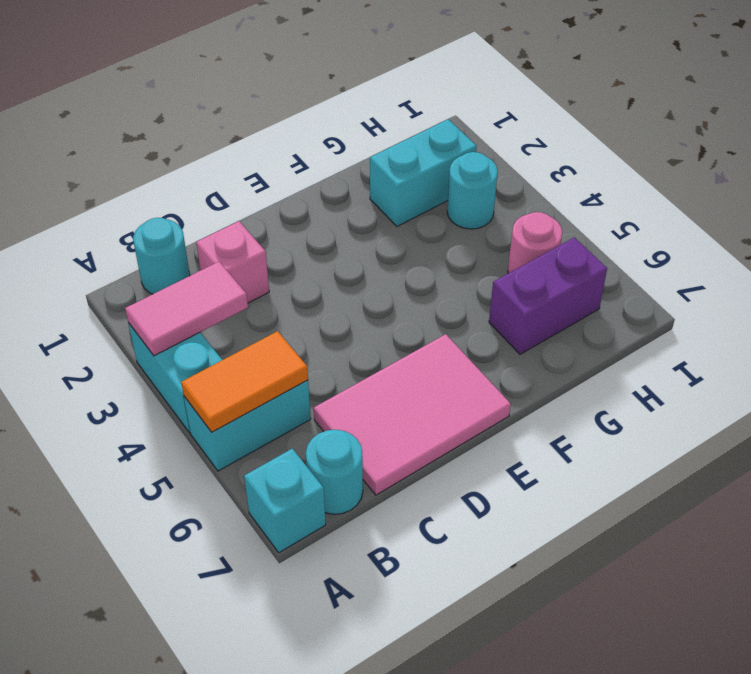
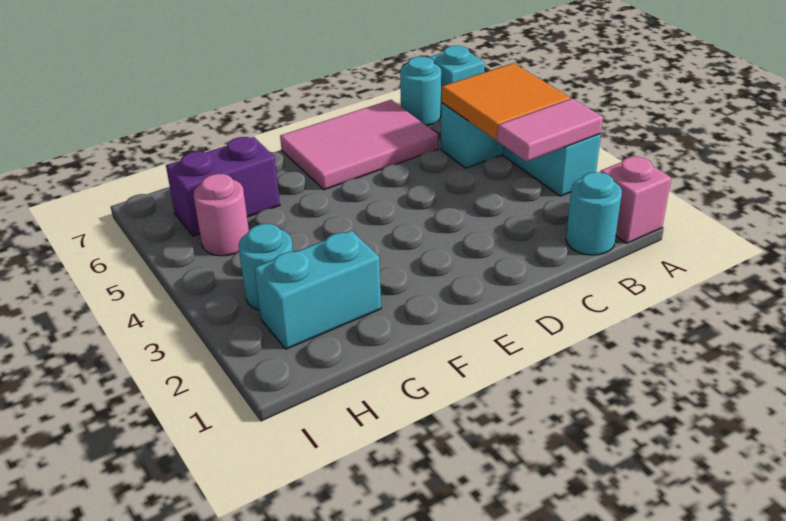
orange 1x2 tile [181,331,308,432] -> orange 2x2 tile [441,63,571,140]
pink 1x1 brick [196,221,269,303] -> pink 1x1 brick moved to [600,156,671,243]

